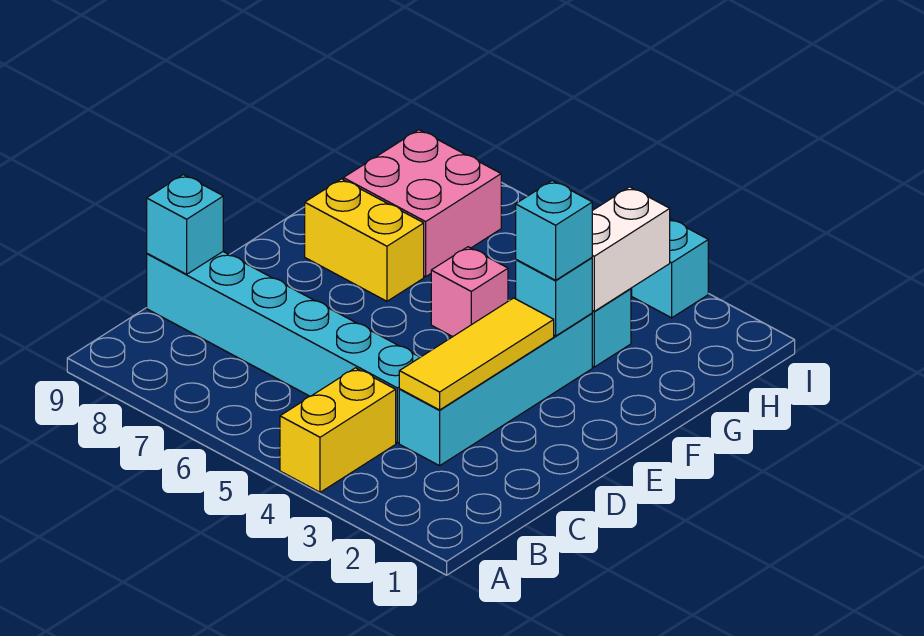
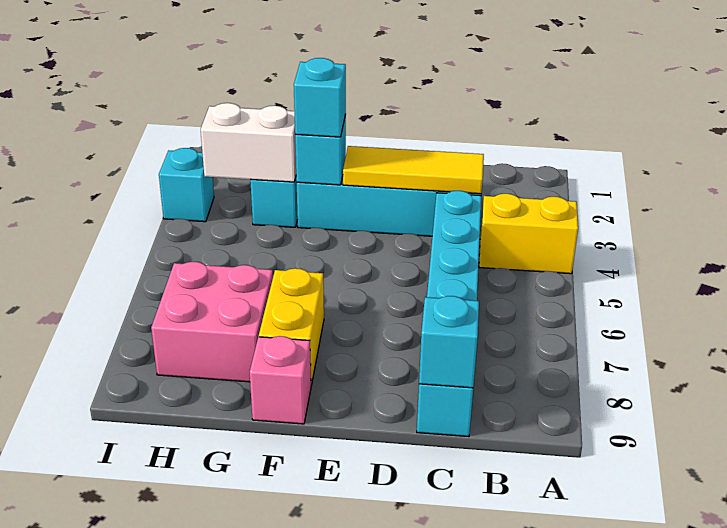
pink 1x1 brick [431,247,508,337] -> pink 1x1 brick moved to [250,336,311,424]

